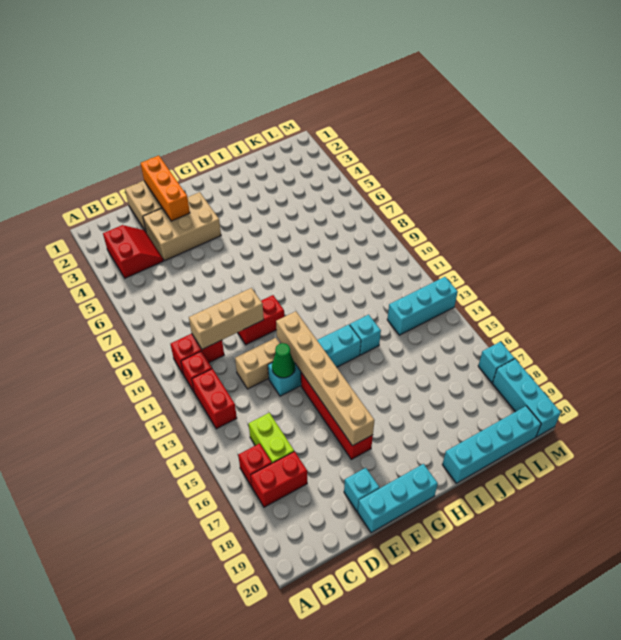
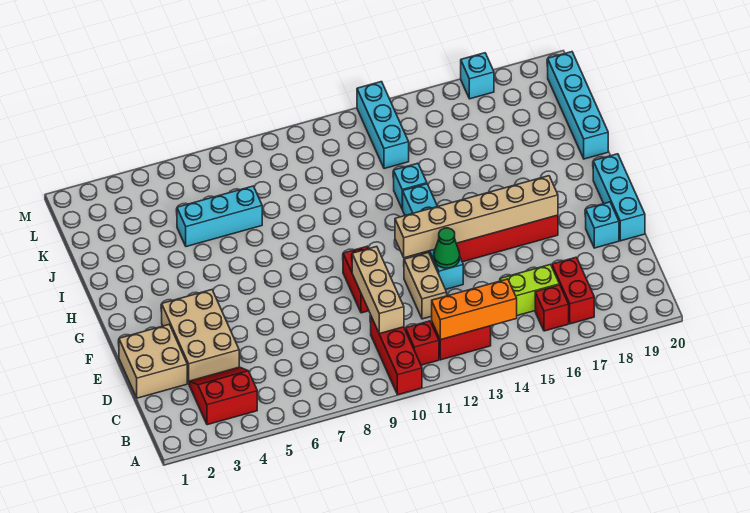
red 1x2 brick [171,334,224,375] -> red 1x3 brick [371,317,422,395]
orange 1x3 brick [141,156,190,221] -> orange 1x3 brick moved to [432,279,517,340]
cyan 1x3 brick [492,359,561,437] -> cyan 1x3 brick moved to [177,186,262,247]

